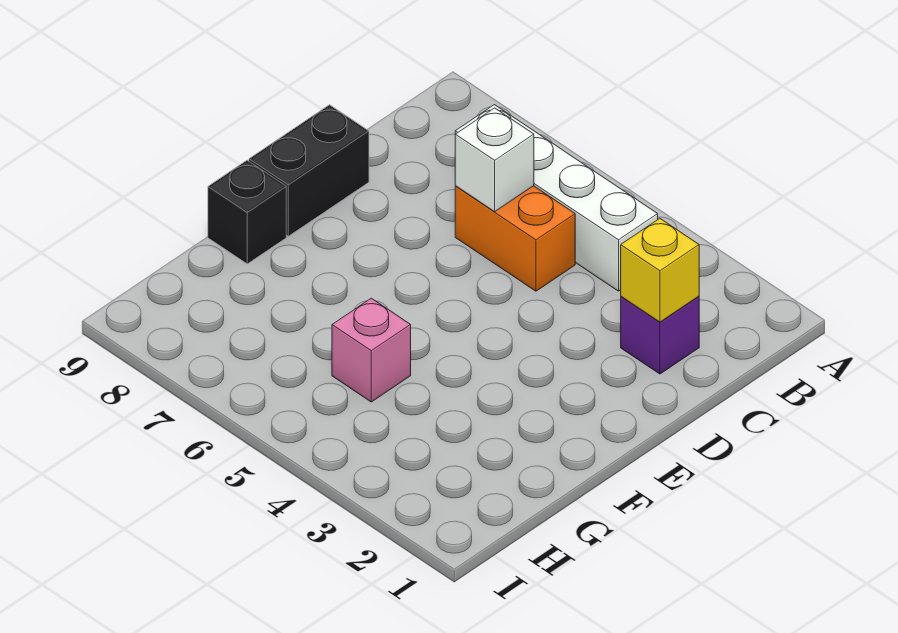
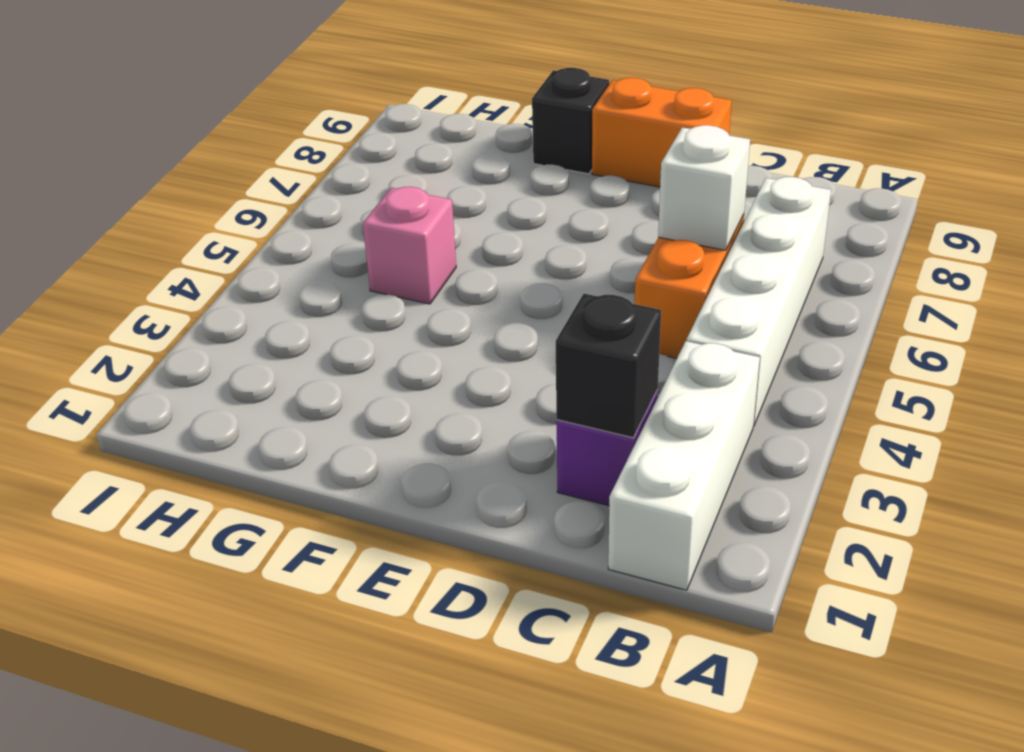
none -> white 1x3 brick [608,341,760,590]
yellow 1x1 brick [621,218,699,322] -> black 1x1 brick [556,294,661,438]
black 1x2 brick [249,105,369,236] -> orange 1x2 brick [592,78,732,187]

